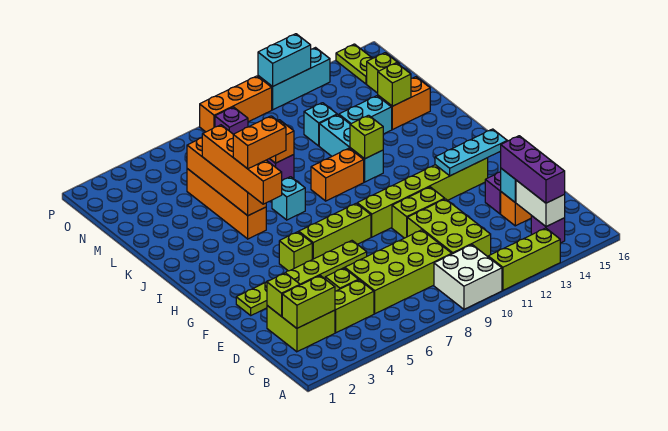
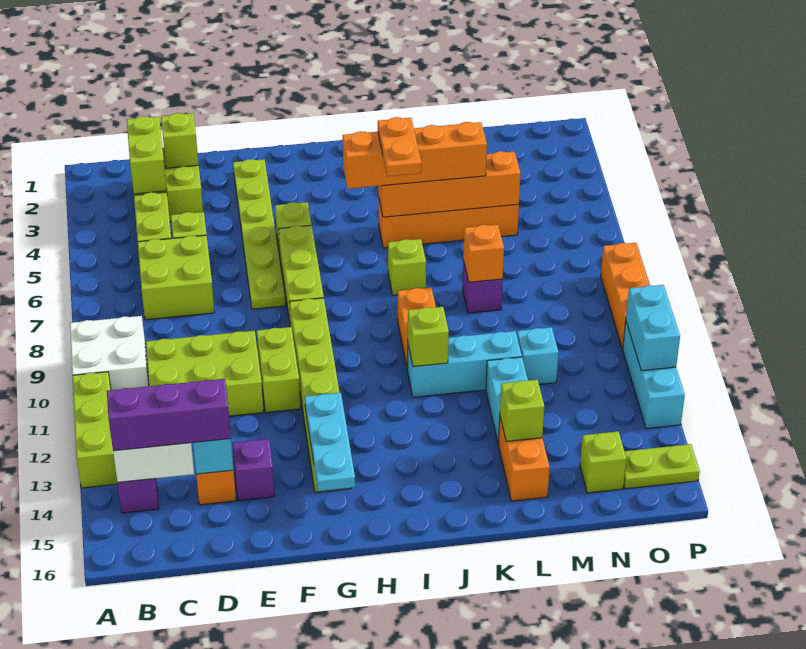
lime 2x4 brick [345,230,452,314] -> lime 2x2 brick [138,235,215,320]
orange 1x2 brick [233,116,286,169] -> orange 1x2 plate [378,117,421,176]
cyan 1x1 brick [272,177,305,220] -> lime 1x1 brick [388,239,426,295]
purple 1x1 brick [215,107,248,134] -> none

